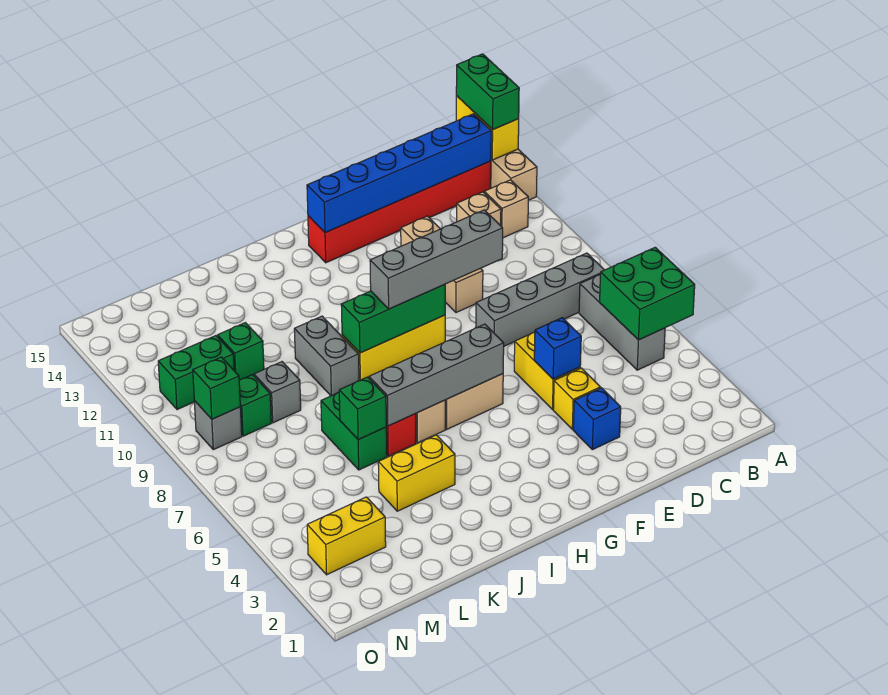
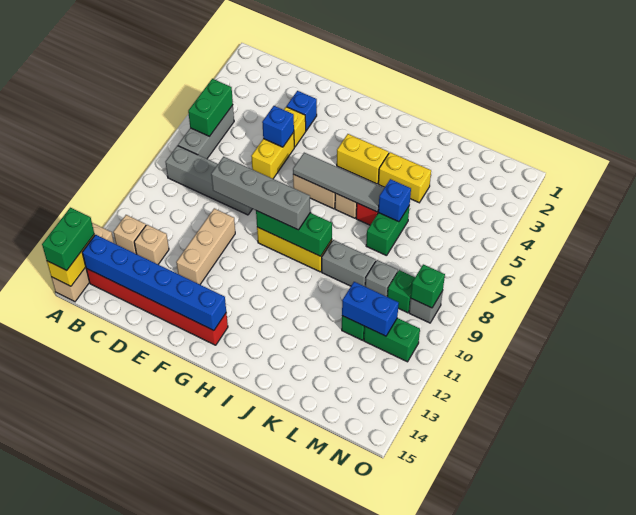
green 2x2 brick [600,247,695,340] -> green 1x2 brick [188,79,233,136]
grey 1x4 brick [369,324,504,426] -> grey 1x4 tile [293,153,384,212]
grey 1x2 brick [294,316,359,396] -> grey 1x2 brick turned to [322,240,376,286]
green 1x1 brick [339,377,386,440] -> blue 1x1 brick [378,179,411,222]
none -> blue 1x2 brick [342,282,399,336]
yellow 1x2 brick [307,497,386,575] -> yellow 1x2 brick moved to [337,134,389,184]

